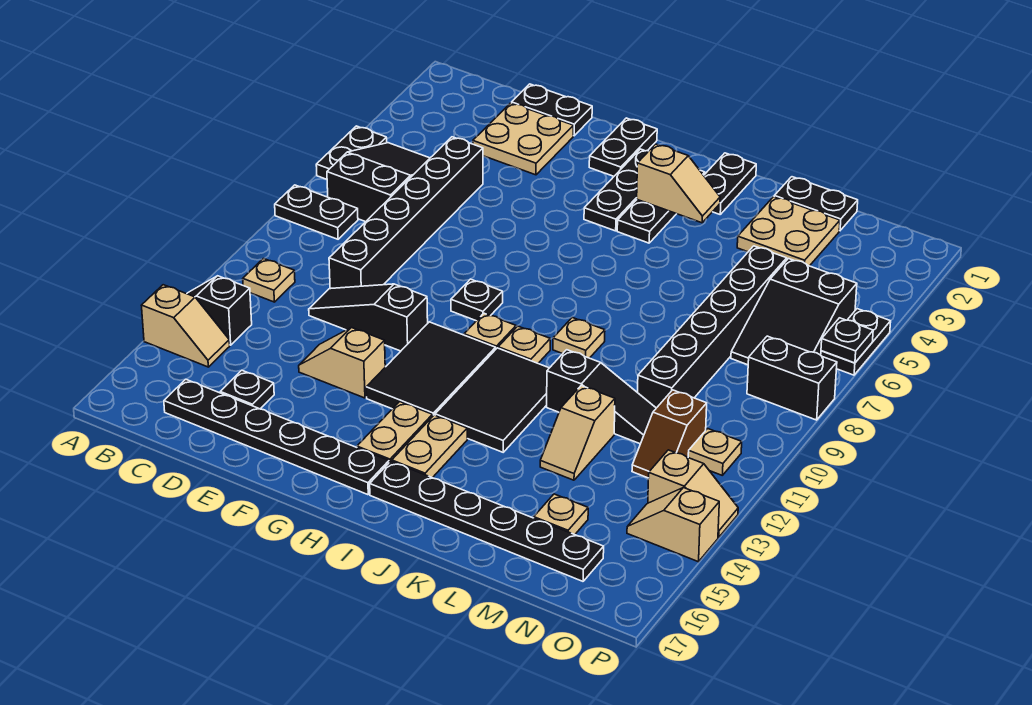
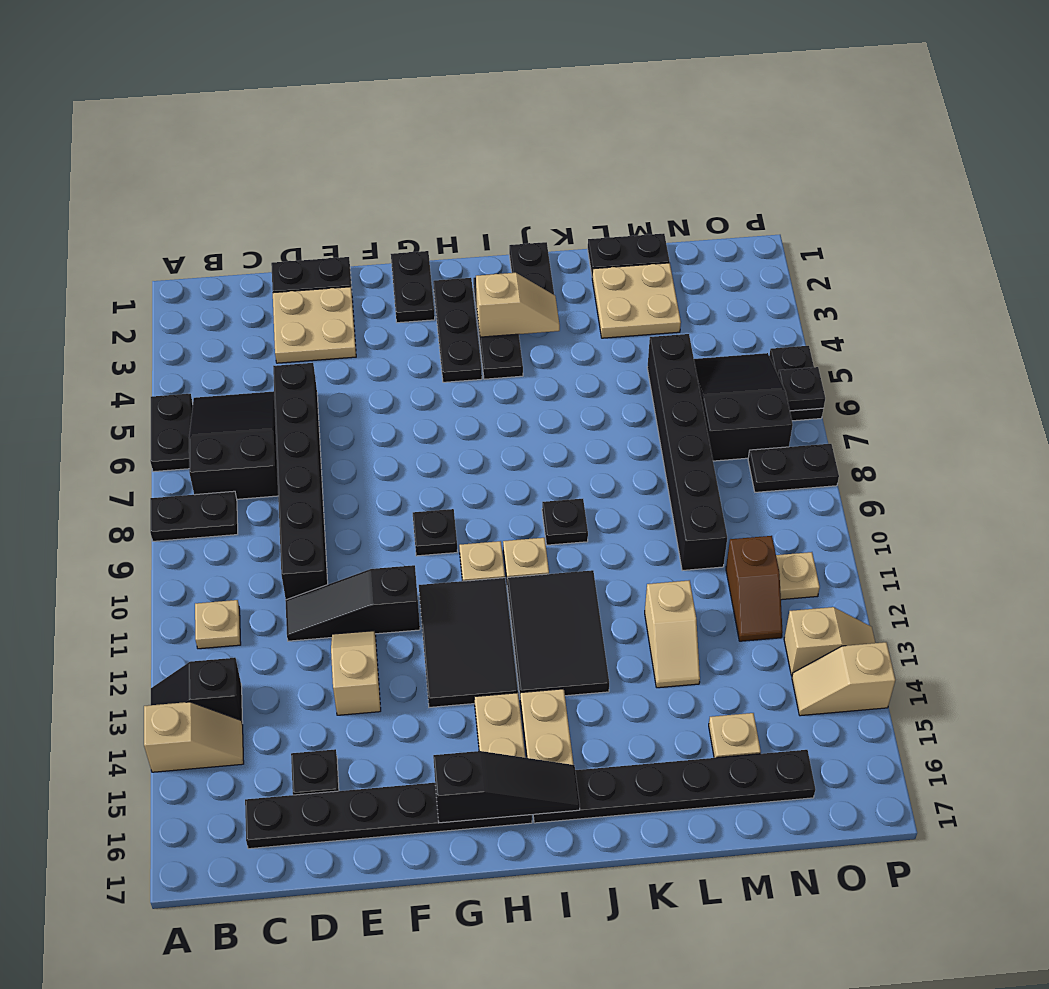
tan 1x2 slope [299,327,385,398] -> tan 1x2 slope turned to [331,630,381,715]
tan 1x1 plate [553,318,605,358] -> black 1x1 plate [542,499,588,545]
black 1x3 slope [547,350,656,444] -> black 1x3 slope moved to [433,751,580,823]
black 2x3 slope [731,259,857,365] -> black 2x3 slope turned to [694,353,793,461]
black 1x2 brick [747,336,837,420] -> black 1x2 plate [748,444,839,492]

